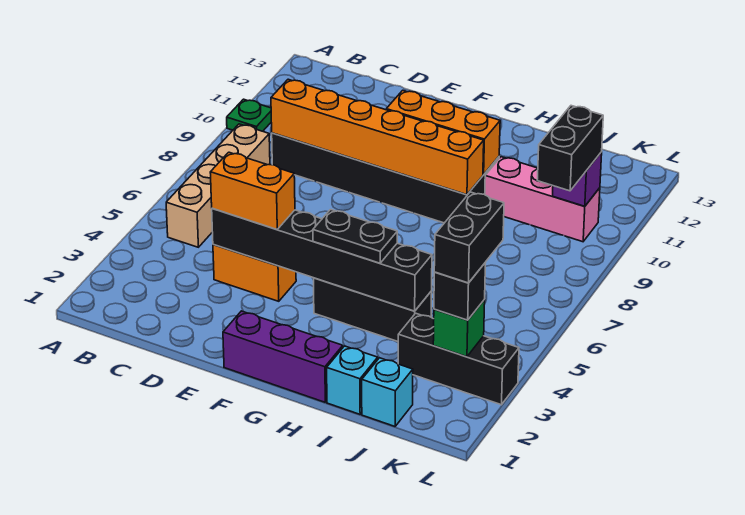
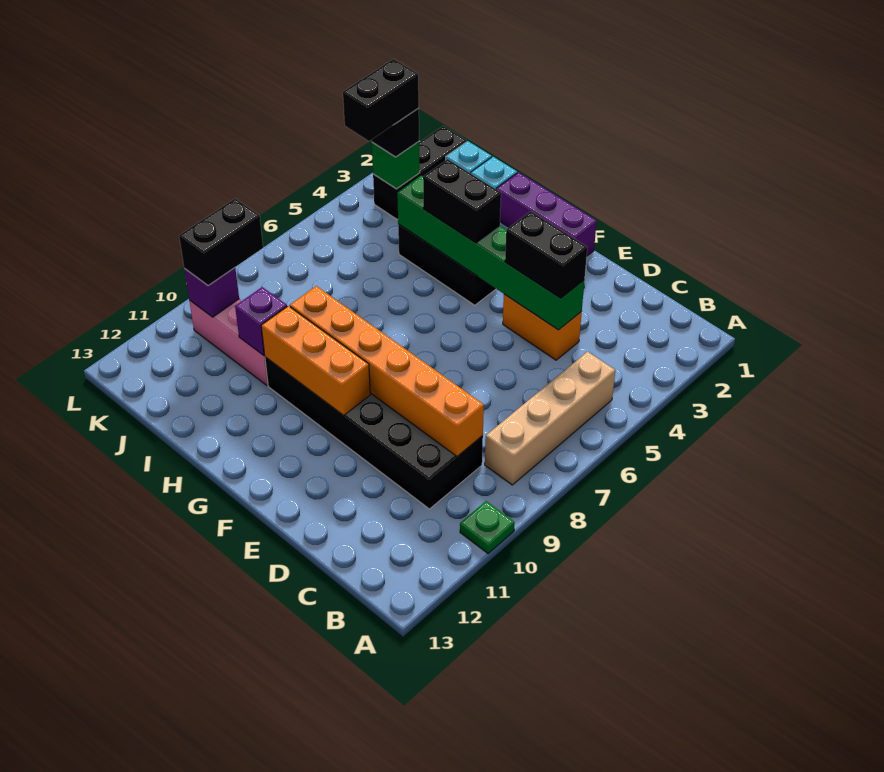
black 1x6 brick [212,208,432,311] -> green 1x6 brick [397,176,584,330]
orange 1x2 brick [210,152,295,229] -> black 1x2 brick [505,211,587,298]
black 1x2 plate [313,210,397,263] -> black 1x2 brick [423,159,501,243]
none -> purple 1x1 brick [235,287,287,355]
black 1x3 brick [398,313,519,405] -> black 1x3 brick turned to [373,126,467,219]

